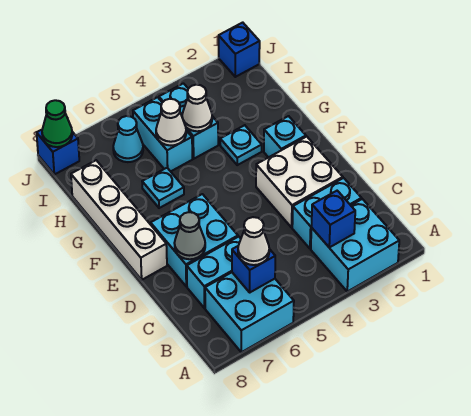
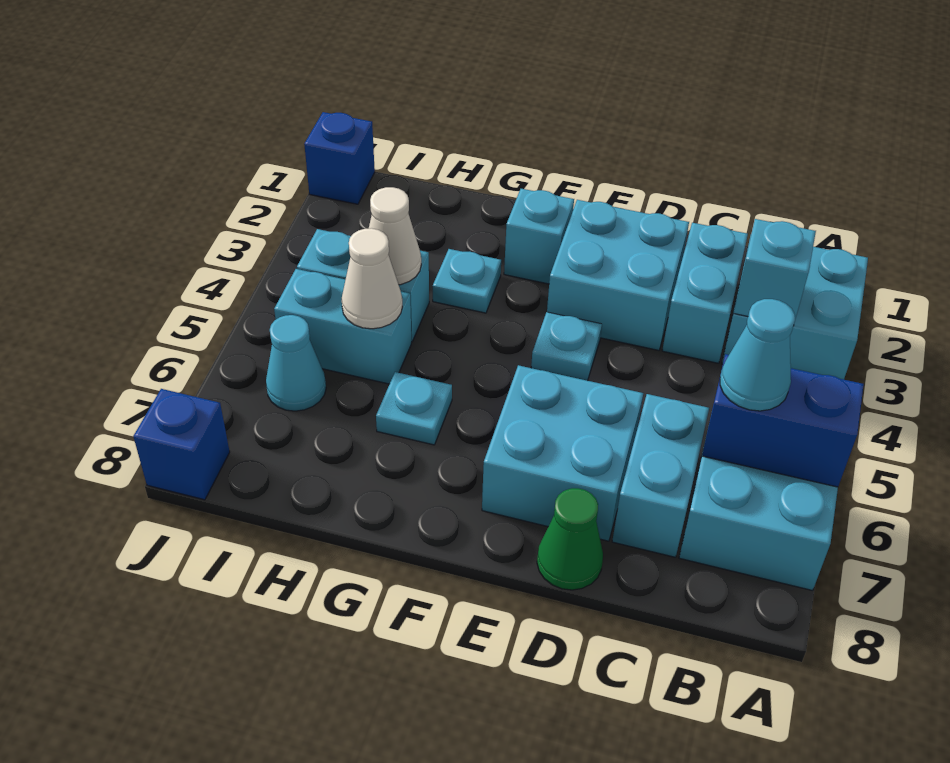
blue 1x1 brick [311,191,355,247] -> cyan 1x1 brick [734,219,816,319]
blue 1x1 brick [232,246,275,292] -> blue 1x2 brick [702,354,864,487]
white 1x1 cone [238,217,269,265] -> cyan 1x1 cone [720,299,795,411]
white 2x2 brick [256,137,343,227] -> cyan 2x2 brick [547,200,689,350]
grey 1x1 cone [175,212,205,259] -> none
none -> cyan 1x1 plate [531,312,602,381]
white 1x4 brick [71,160,167,280] -> none
green 1x1 cone [42,100,72,147] -> green 1x1 cone moved to [537,488,603,590]

